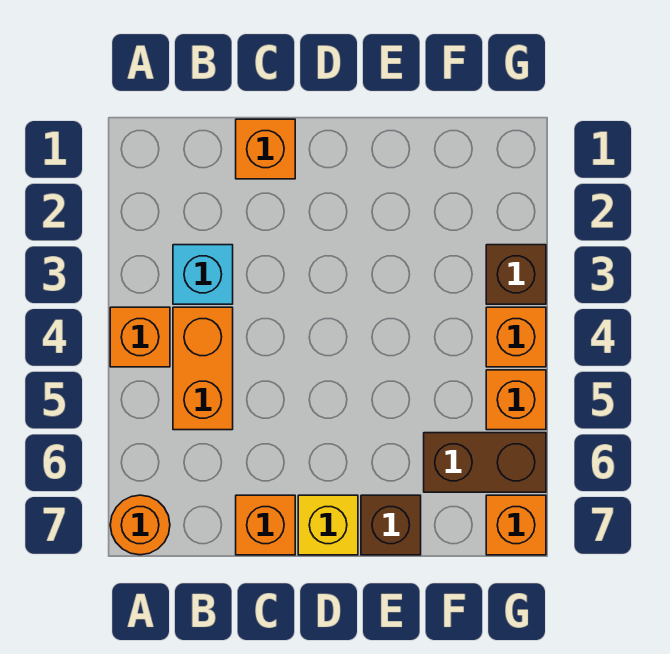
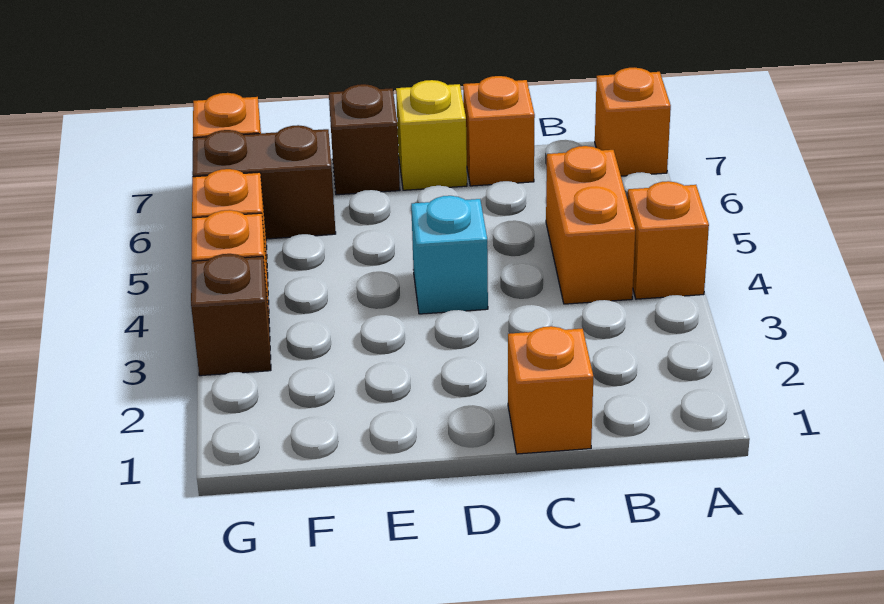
orange 1x1 round brick [110,495,170,555] -> orange 1x1 brick [595,68,671,176]
cyan 1x1 brick [173,245,233,304] -> cyan 1x1 brick moved to [411,196,488,314]

